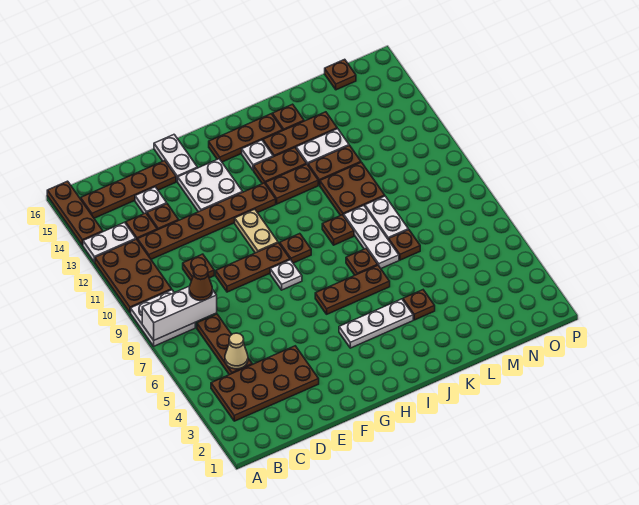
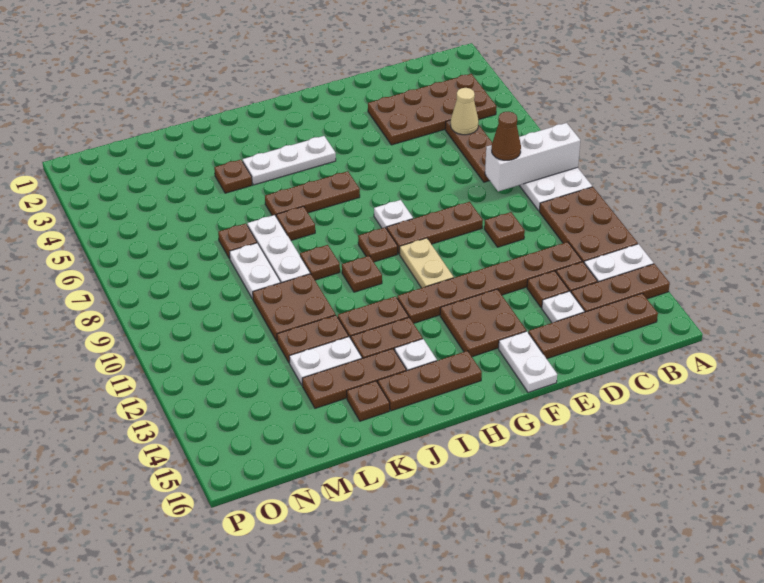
brown 1x3 plate [47,181,103,245] -> brown 1x3 plate turned to [571,264,670,312]
white 2x2 plate [177,159,242,212] -> brown 2x2 plate [440,289,526,357]
brown 1x1 plate [325,59,356,90] -> brown 1x1 plate moved to [342,256,382,292]

